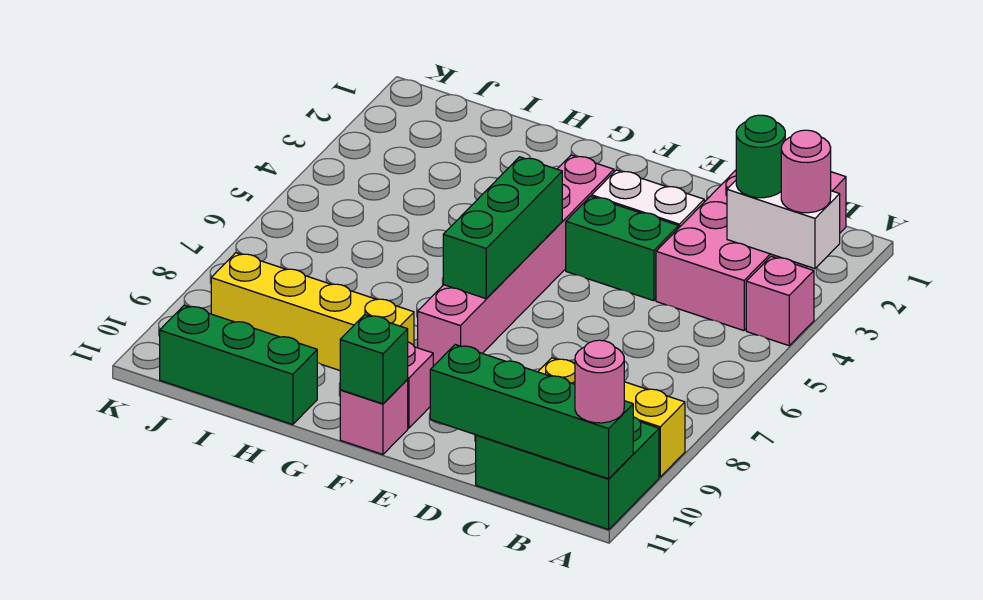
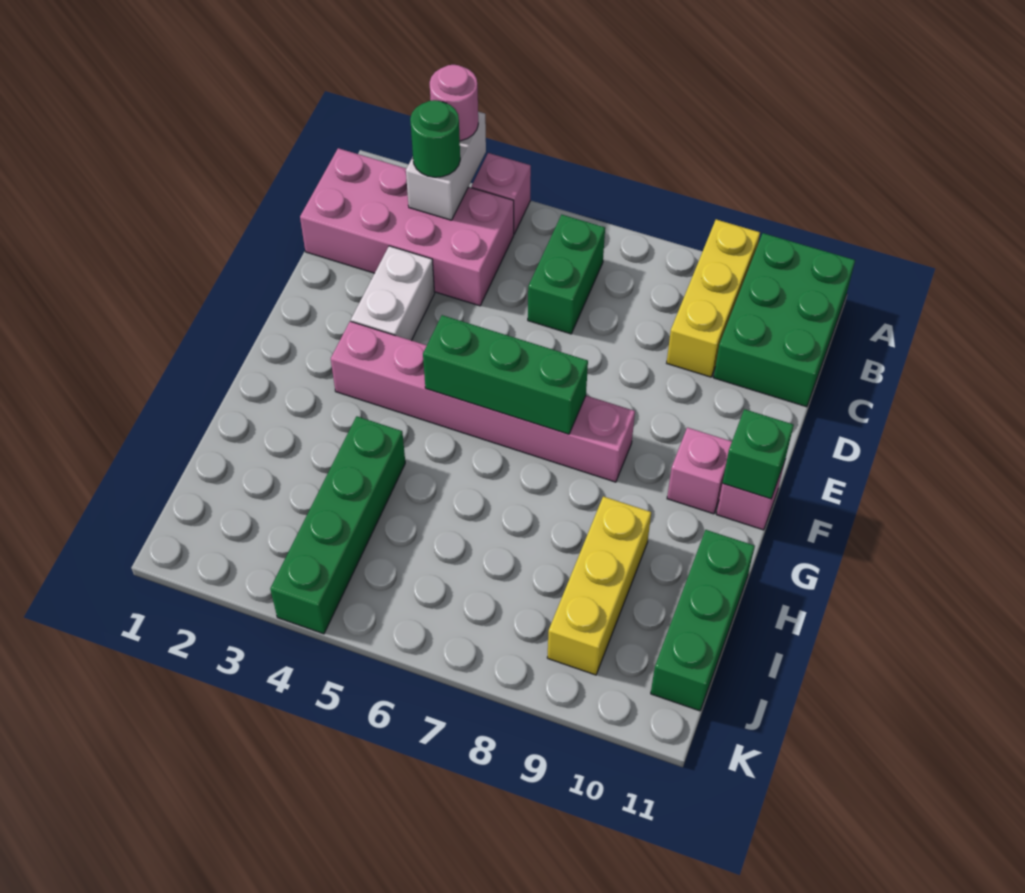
green 1x4 brick [430,345,633,479] -> green 1x4 brick moved to [270,416,405,634]
pink 1x1 round brick [575,340,624,423] -> none
green 1x2 brick [566,196,678,301] -> green 1x2 brick moved to [528,215,605,334]
yellow 1x4 brick [211,253,414,370] -> yellow 1x3 brick [547,496,651,675]

